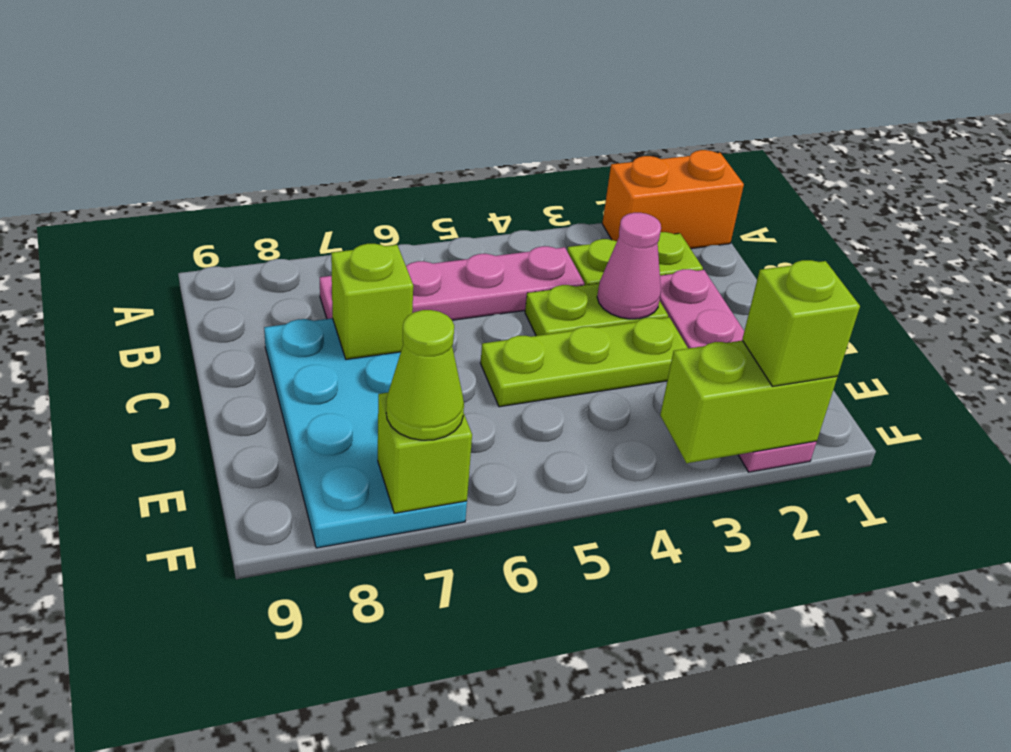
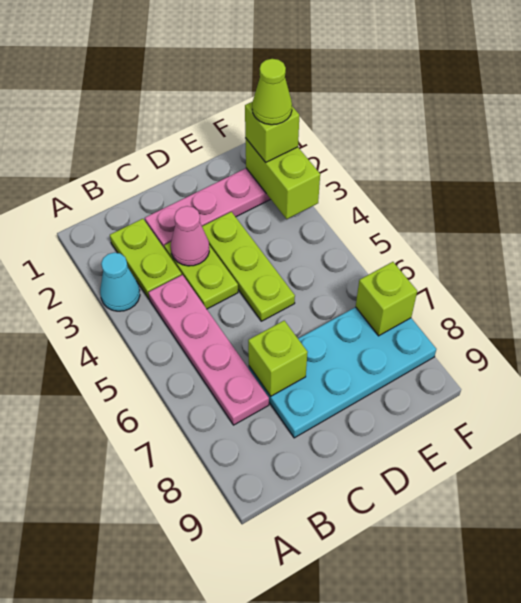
orange 1x2 brick [602,150,744,249] -> none
none -> cyan 1x1 cone [100,253,140,311]
lime 1x1 cone [386,310,464,440] -> lime 1x1 cone moved to [252,59,292,125]

